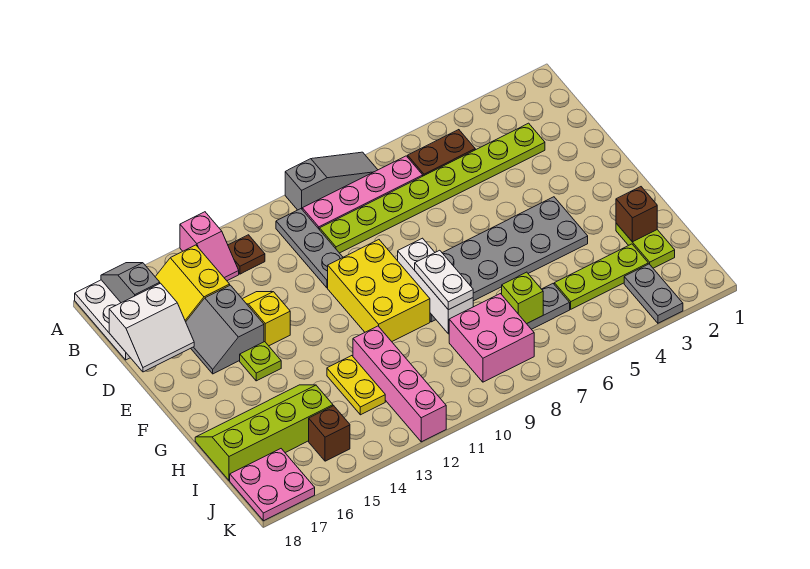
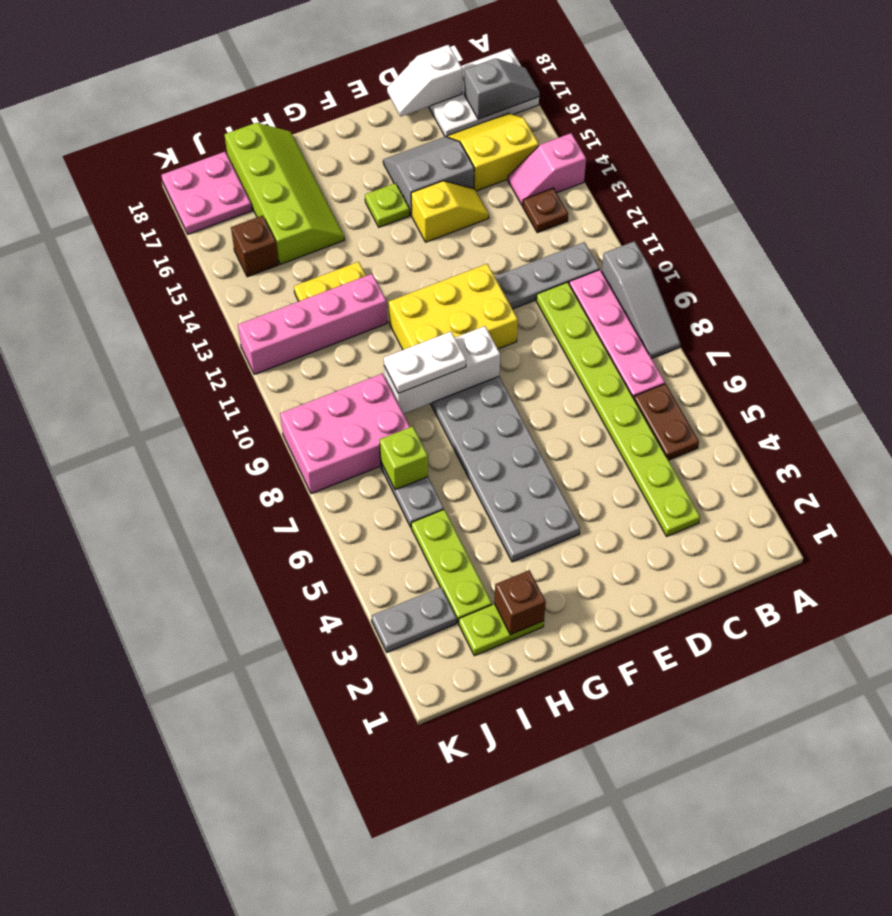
white 2x2 slope [109,283,194,372] -> white 1x2 slope [387,45,462,117]
pink 2x2 brick [449,294,534,382] -> pink 2x3 brick [280,374,410,494]

